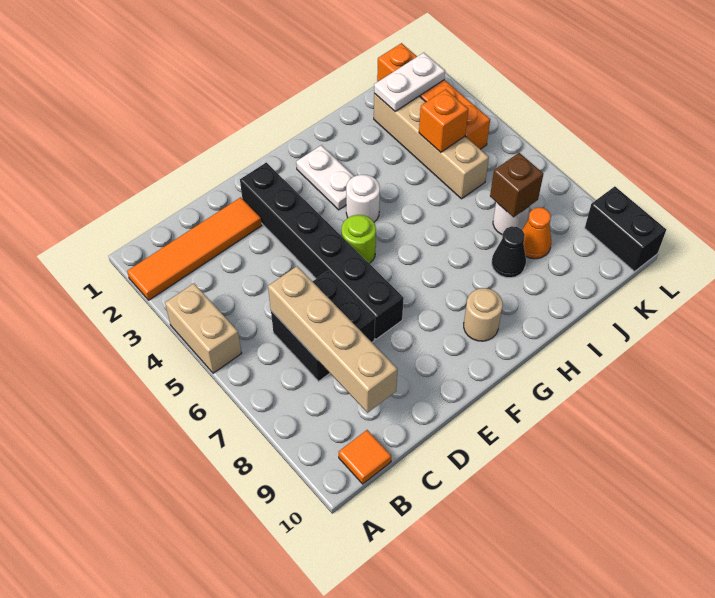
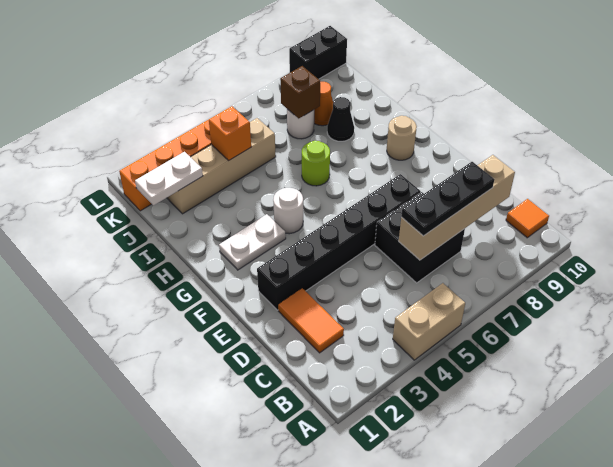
orange 1x4 tile [127,197,262,300] -> orange 1x2 tile [278,288,344,353]
none -> black 1x3 plate [401,162,494,236]
lime 1x1 round brick [342,215,376,264] -> lime 1x1 round brick moved to [302,141,330,186]
white 1x2 plate [374,53,445,111] -> white 1x2 plate turned to [135,152,203,206]

